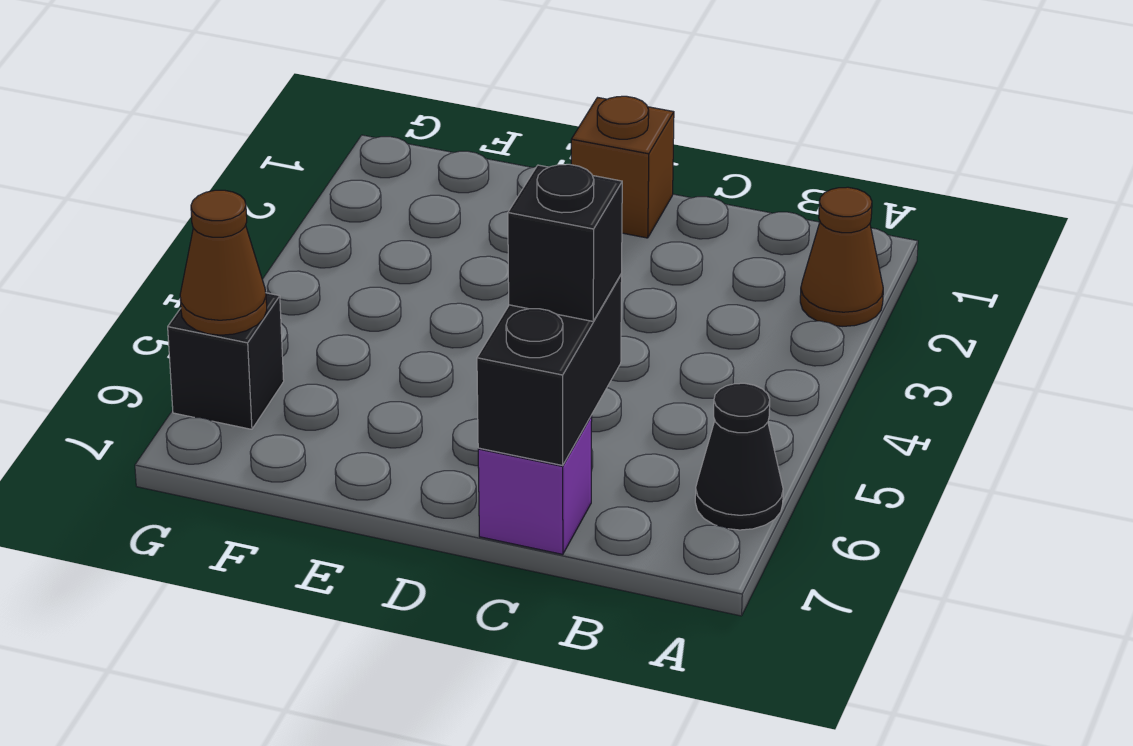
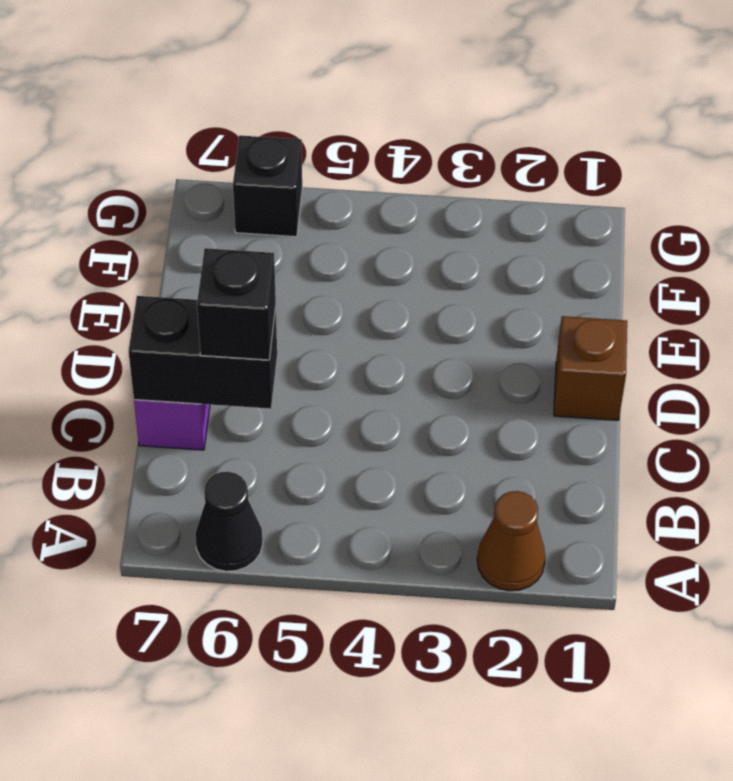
brown 1x1 cone [180,190,267,335] -> none

